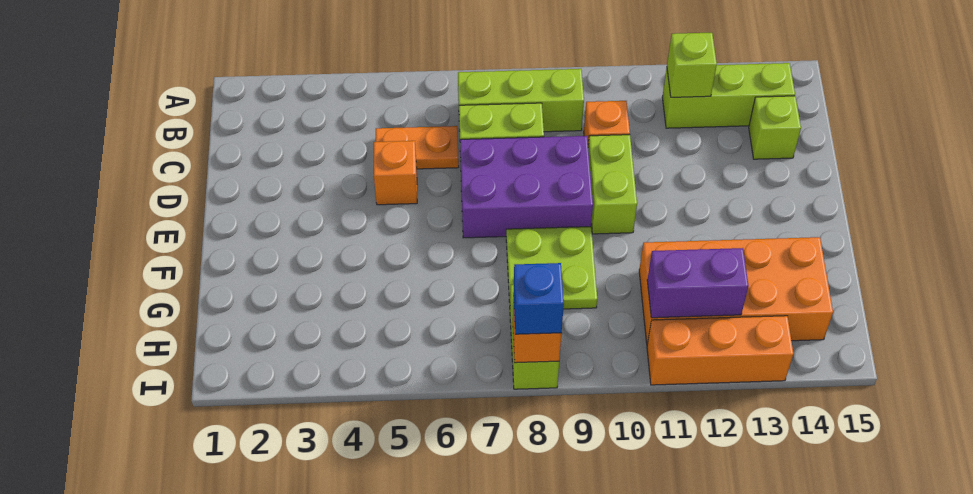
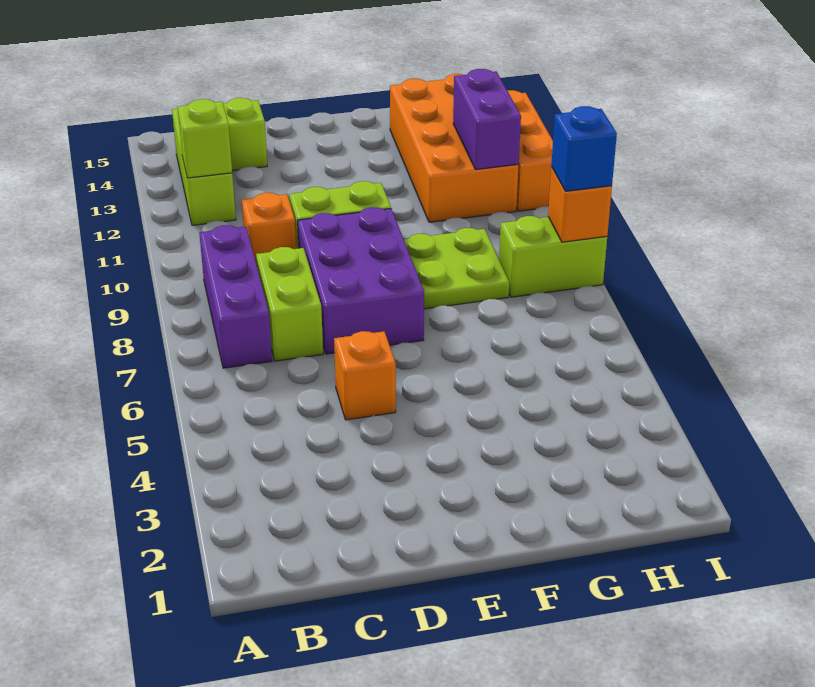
lime 1x3 brick [458,69,584,132] -> purple 1x3 brick [199,225,272,368]
orange 1x2 plate [376,126,459,169] -> none

